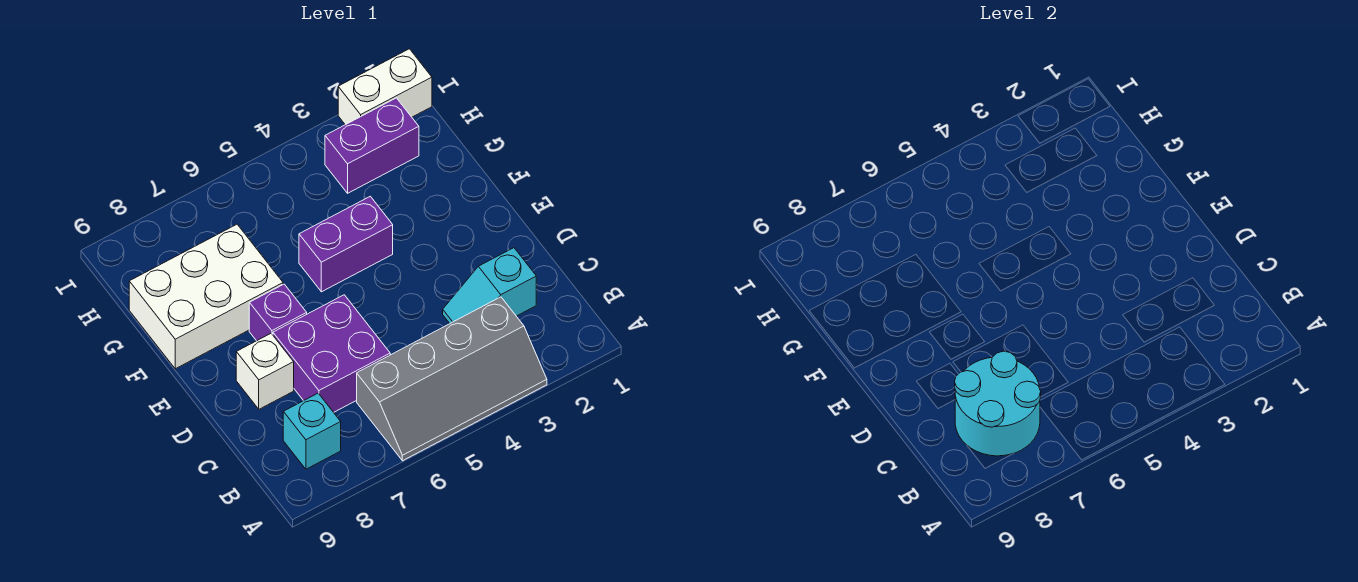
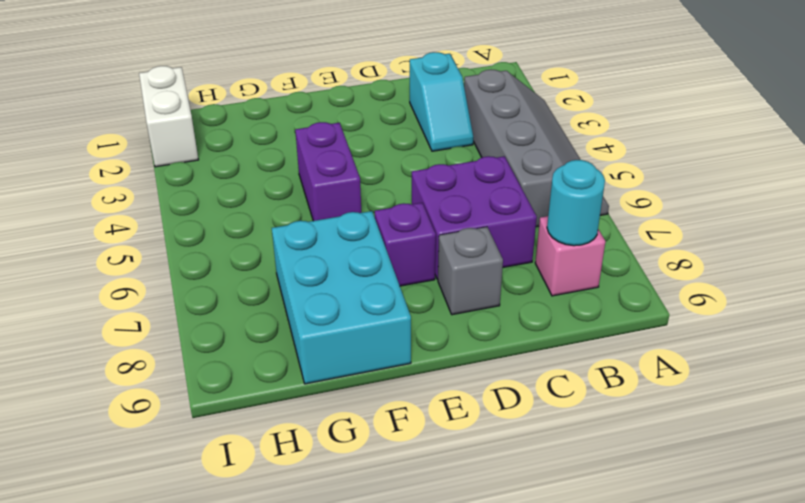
cyan 2x2 round brick [955,351,1041,456] -> cyan 1x1 round brick [547,160,605,246]
cyan 1x1 brick [283,393,341,469] -> pink 1x1 brick [535,216,606,296]
white 1x1 brick [236,334,294,409] -> grey 1x1 brick [438,227,503,315]
white 2x3 brick [129,224,283,369] -> cyan 2x3 brick [272,211,411,384]
purple 1x2 brick [325,98,419,193] -> none

